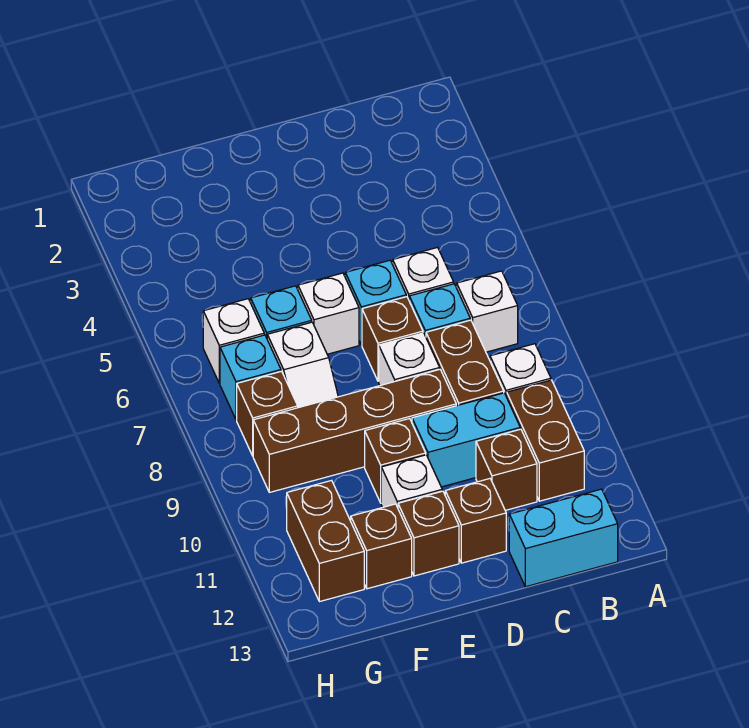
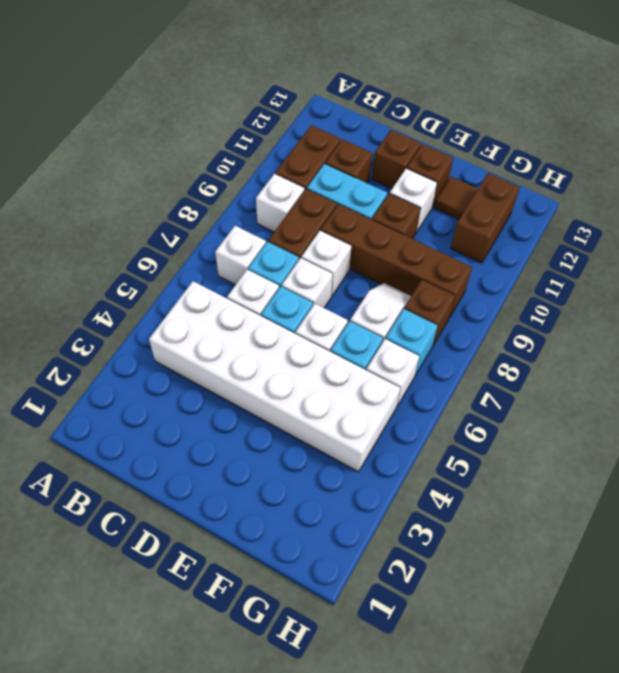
none -> white 2x6 brick [149,281,400,472]
cyan 1x2 brick [509,489,618,587] -> none
brown 1x1 brick [362,297,423,381] -> white 1x1 brick [282,258,333,308]
brown 1x1 brick [351,504,412,589] -> brown 1x1 tile [434,177,478,219]

